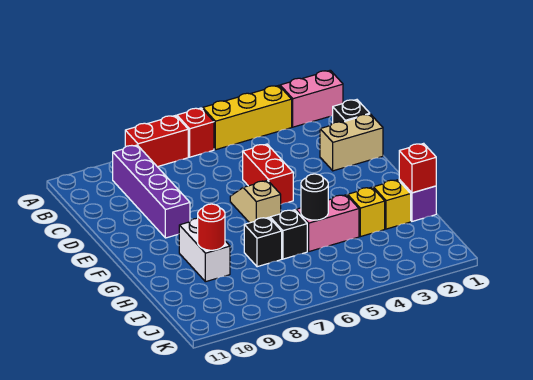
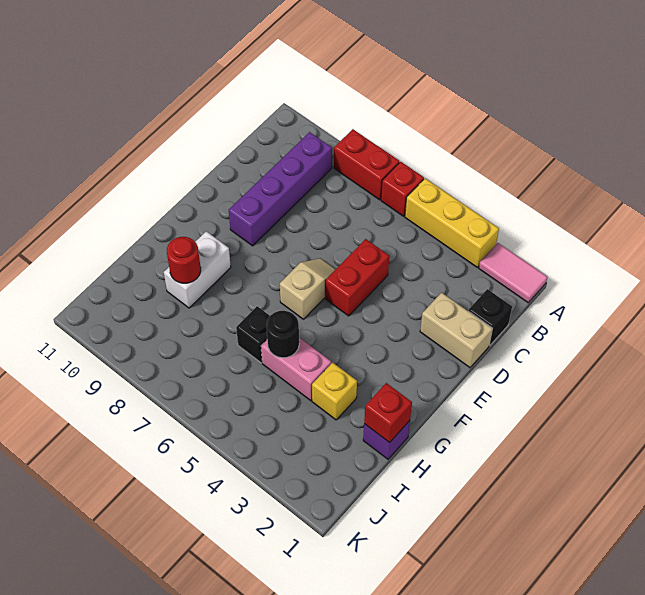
pink 1x2 brick [280,70,343,127] -> pink 1x2 tile [479,243,547,303]
yellow 1x1 brick [373,180,411,229] -> none
black 1x1 brick [244,217,282,267] -> none

